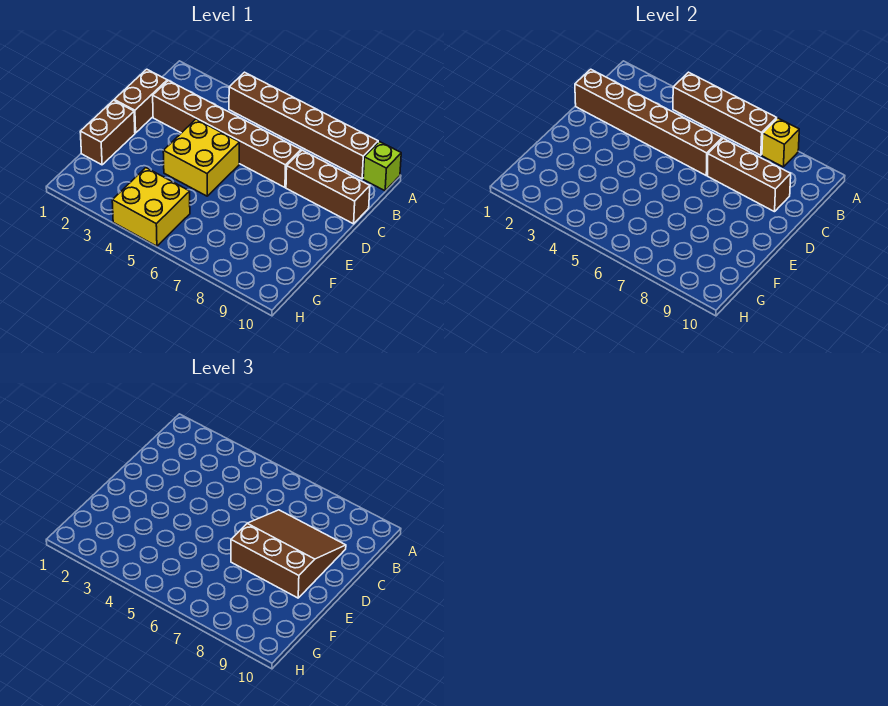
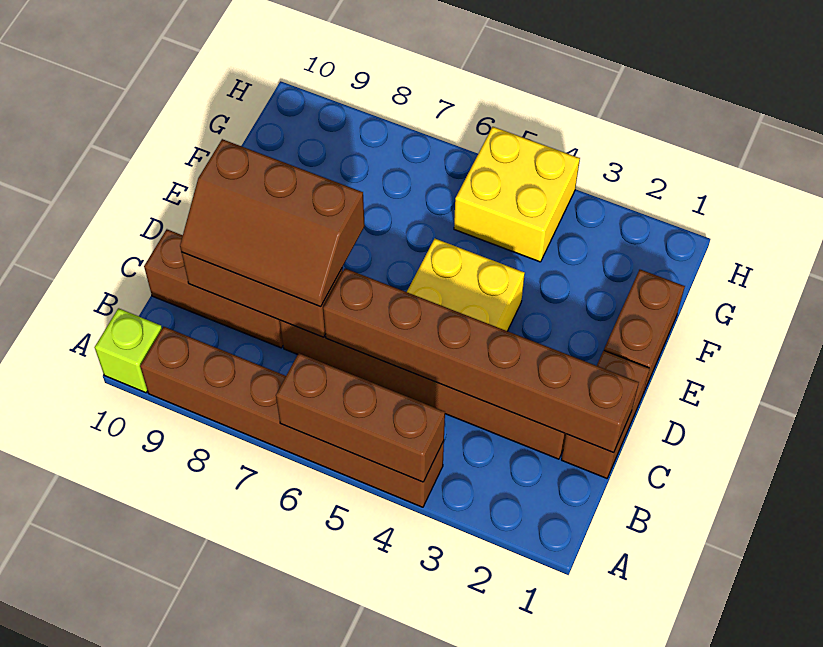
brown 1x4 brick [673,72,777,155] -> brown 1x3 brick [276,353,445,482]
yellow 1x1 brick [762,118,799,167] -> none
brown 3x3 slope [231,510,346,598] -> brown 2x3 slope [180,139,365,307]

